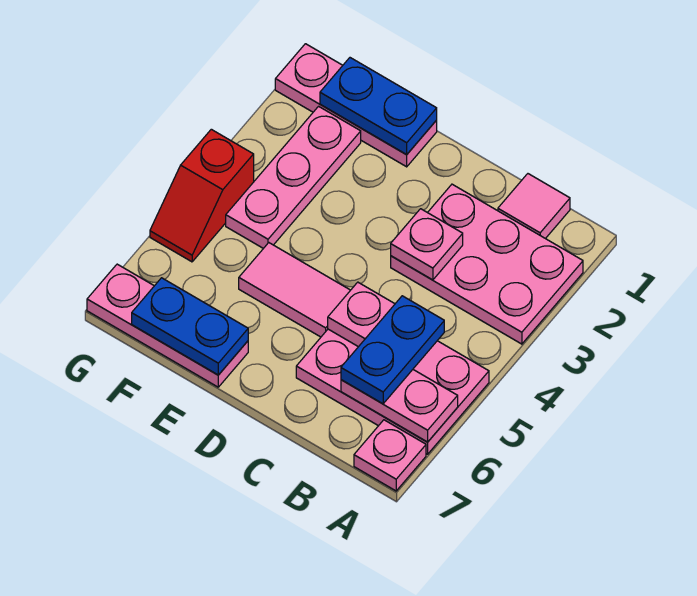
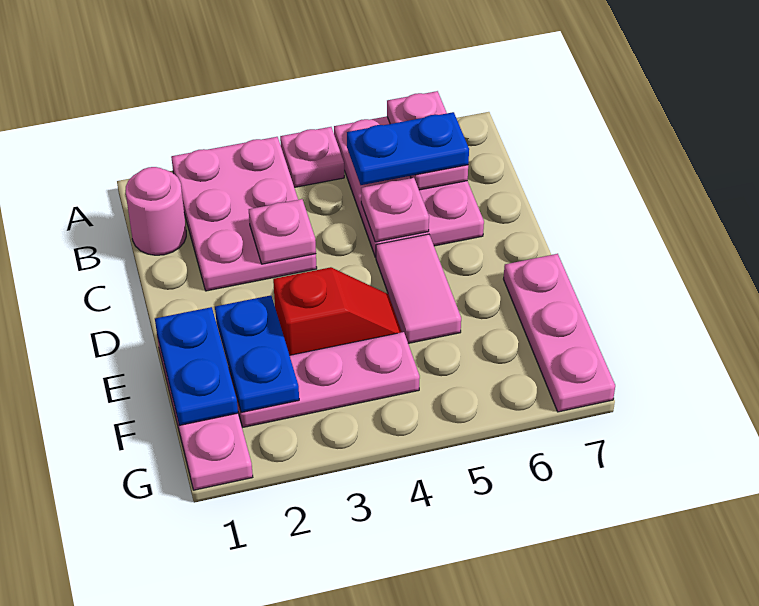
pink 1x1 plate [354,420,426,491] -> pink 1x1 plate moved to [280,127,344,187]
pink 1x1 tile [498,174,570,239] -> pink 1x1 round brick [126,167,186,255]
blue 1x2 plate [132,278,248,375] -> blue 1x2 plate moved to [215,295,299,413]
red 1x2 slope [150,129,254,262] -> red 1x2 slope moved to [273,267,402,355]

